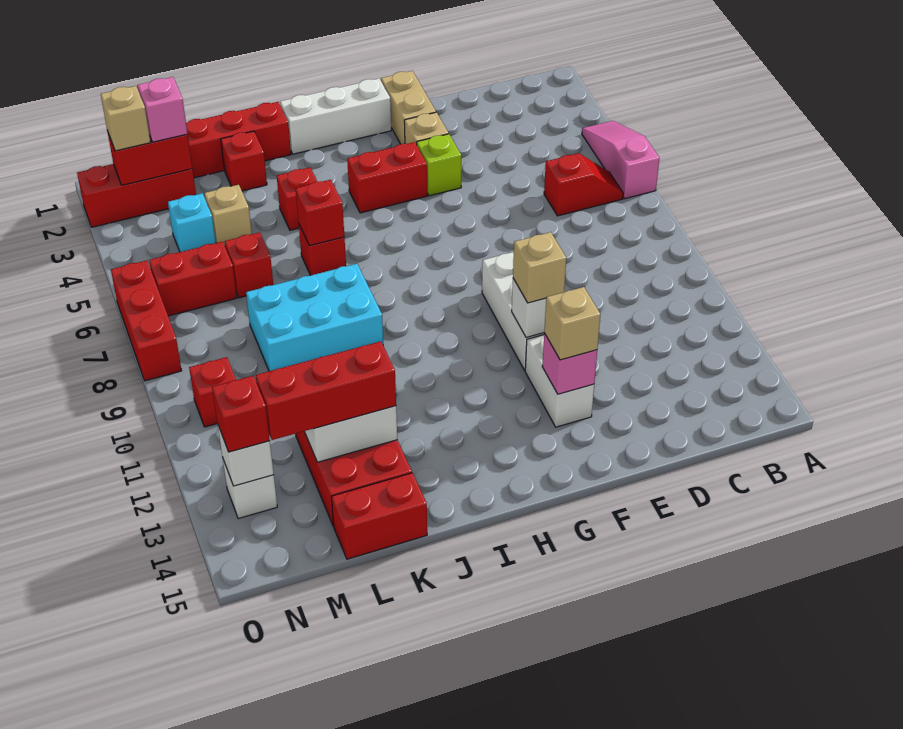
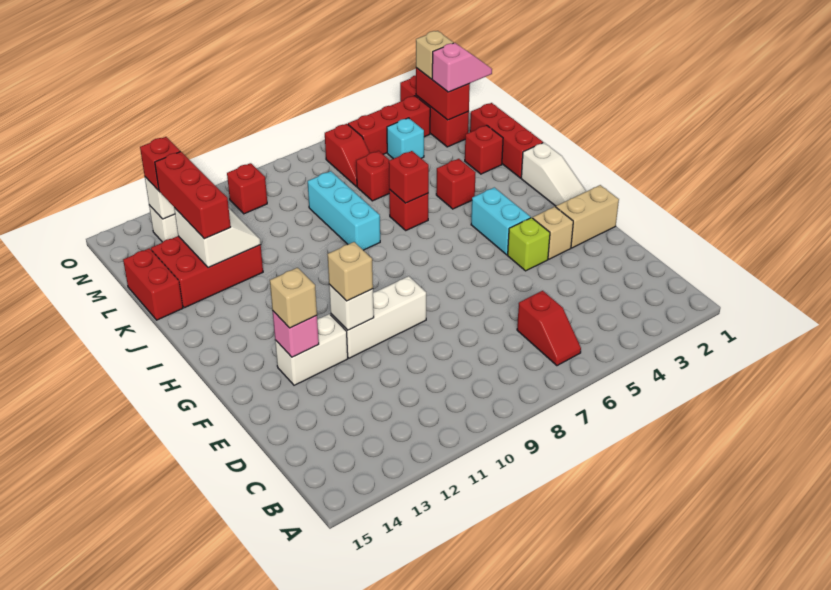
pink 1x3 slope [582,121,659,199] -> none
white 1x3 brick [280,78,391,154] -> white 1x3 slope [521,143,586,206]
red 1x2 brick [347,142,427,213] -> cyan 1x2 brick [471,187,531,255]
cyan 2x3 brick [246,264,383,371] -> cyan 1x3 brick [308,171,380,250]
tan 1x1 brick [205,185,252,246] -> none
red 1x2 brick [149,242,237,316] -> red 1x2 slope [325,124,370,186]
red 1x3 brick [111,260,182,381] -> red 1x3 brick moved to [348,96,430,154]

